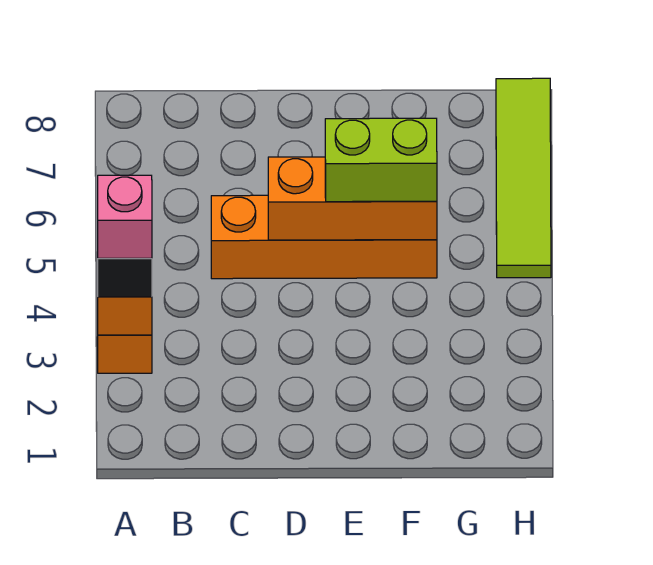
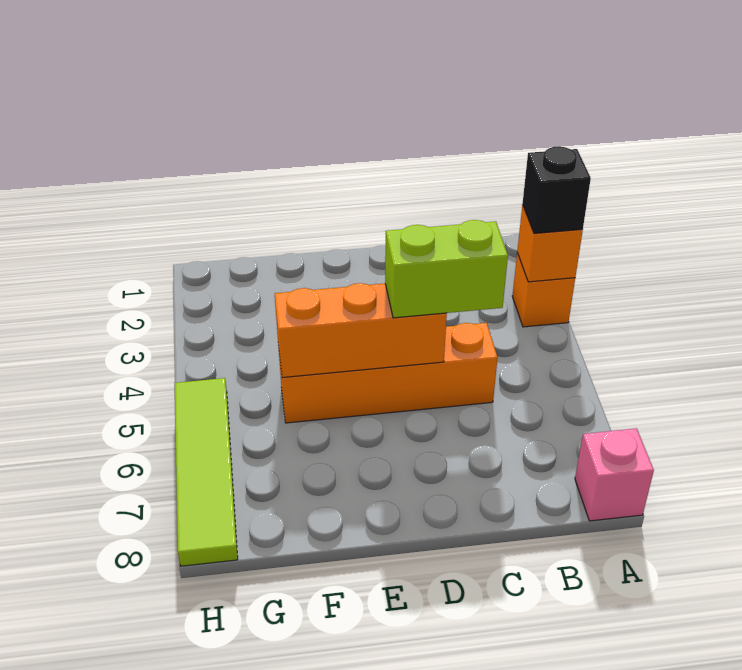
pink 1x1 brick [98,175,152,258] -> pink 1x1 brick moved to [575,428,654,521]
lime 1x2 brick [325,118,437,202] -> lime 1x2 brick moved to [385,220,508,318]

